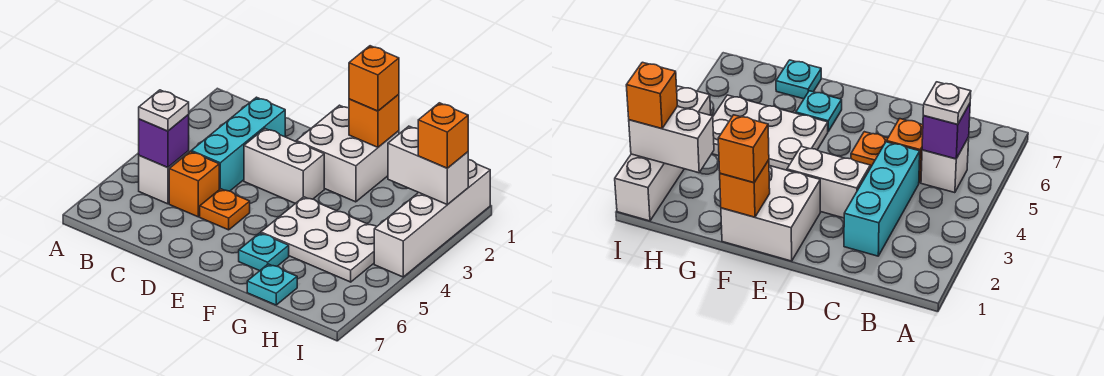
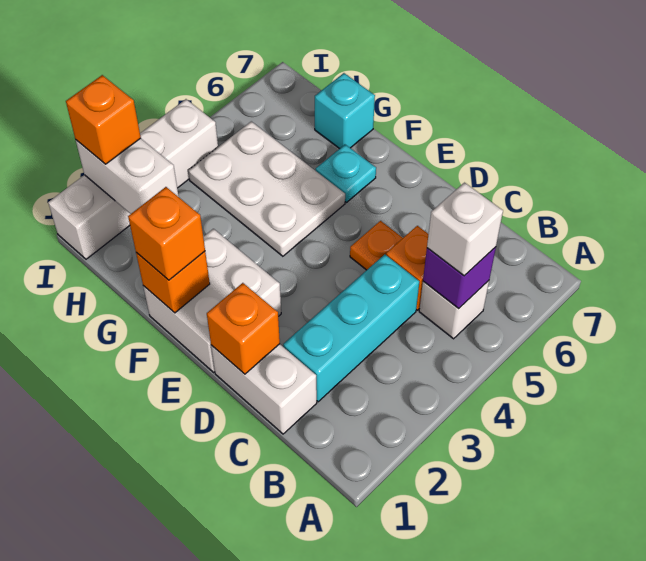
white 1x1 plate [139,90,189,131] -> white 1x1 brick [427,183,503,276]
none -> orange 1x1 brick [207,283,280,374]
white 1x2 brick [244,129,324,204] -> white 1x2 brick moved to [211,344,317,434]
cyan 1x1 plate [247,264,297,305] -> cyan 1x1 brick [315,73,375,149]

